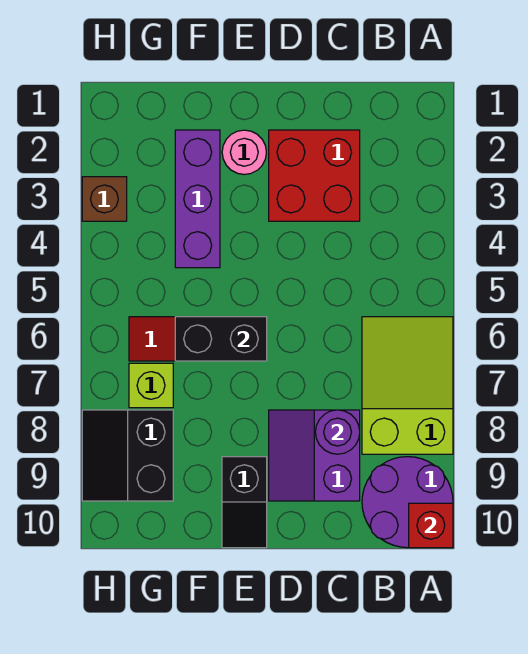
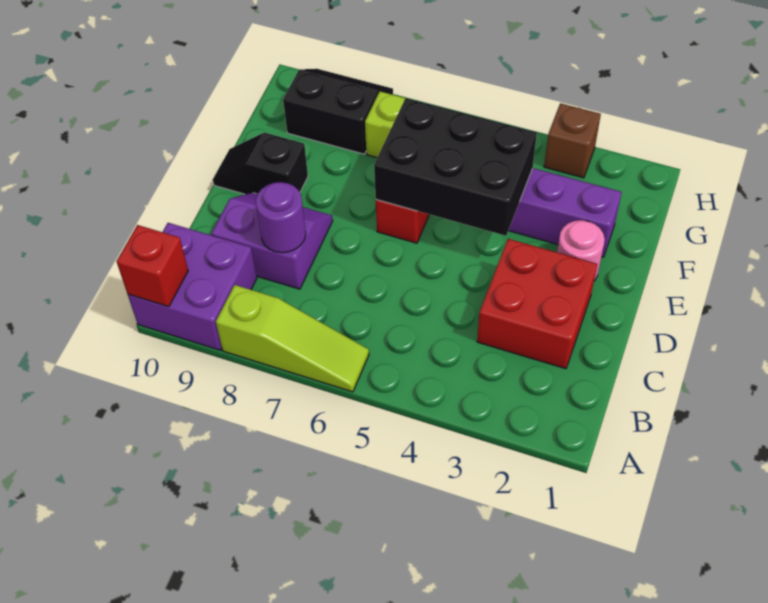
lime 2x3 slope [362,317,453,454] -> lime 1x3 slope [216,285,369,392]
purple 2x2 round brick [362,457,453,548] -> purple 2x2 brick [128,223,257,350]
black 1x2 brick [175,317,267,361] -> black 2x3 brick [374,98,537,236]

